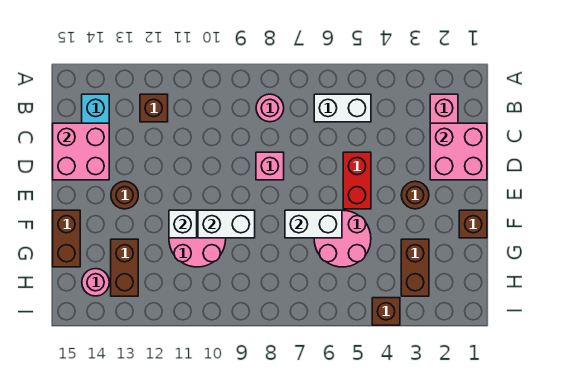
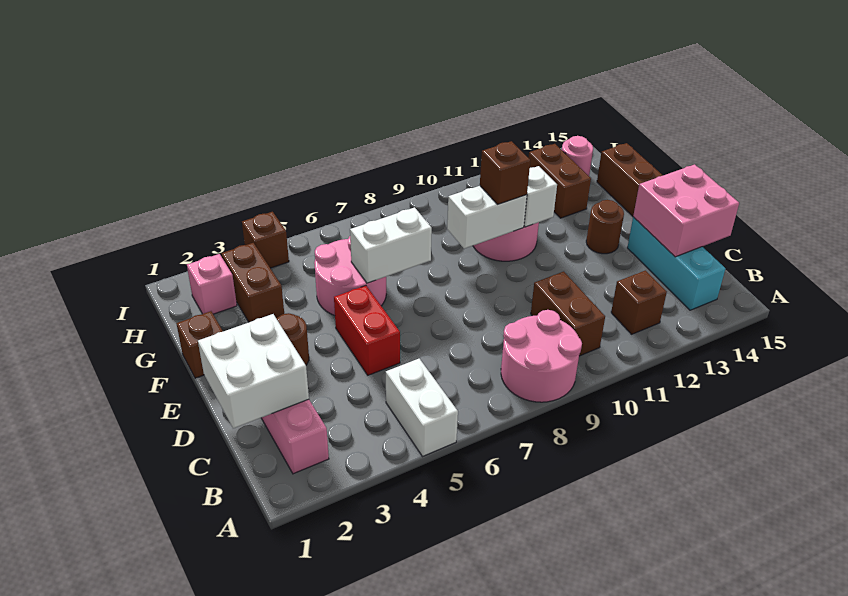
white 1x2 brick [314,94,371,122] -> white 1x2 brick turned to [386,358,458,457]
pink 1x1 round brick [256,94,284,122] -> pink 2x2 round brick [501,310,582,402]
none -> brown 1x2 brick [531,272,605,356]
pink 2x2 brick [430,123,487,180] -> white 2x2 brick [198,314,309,428]
pink 1x1 brick [256,152,284,180] -> pink 1x1 brick moved to [187,254,237,314]
none -> brown 1x1 brick [480,141,530,204]

